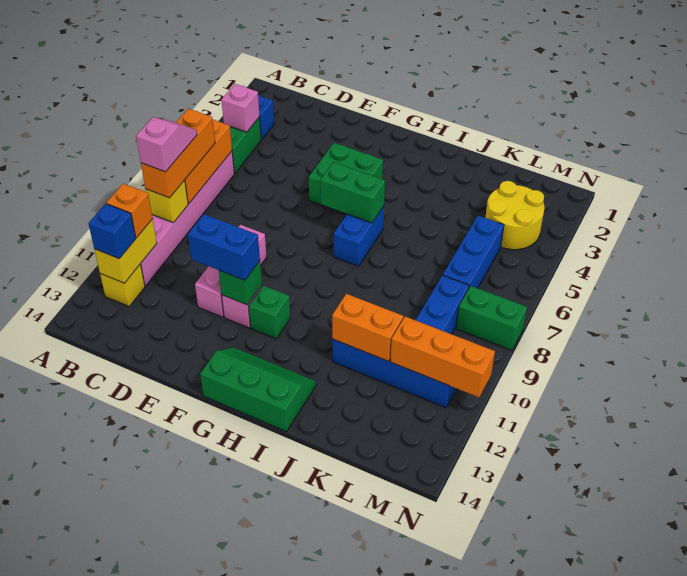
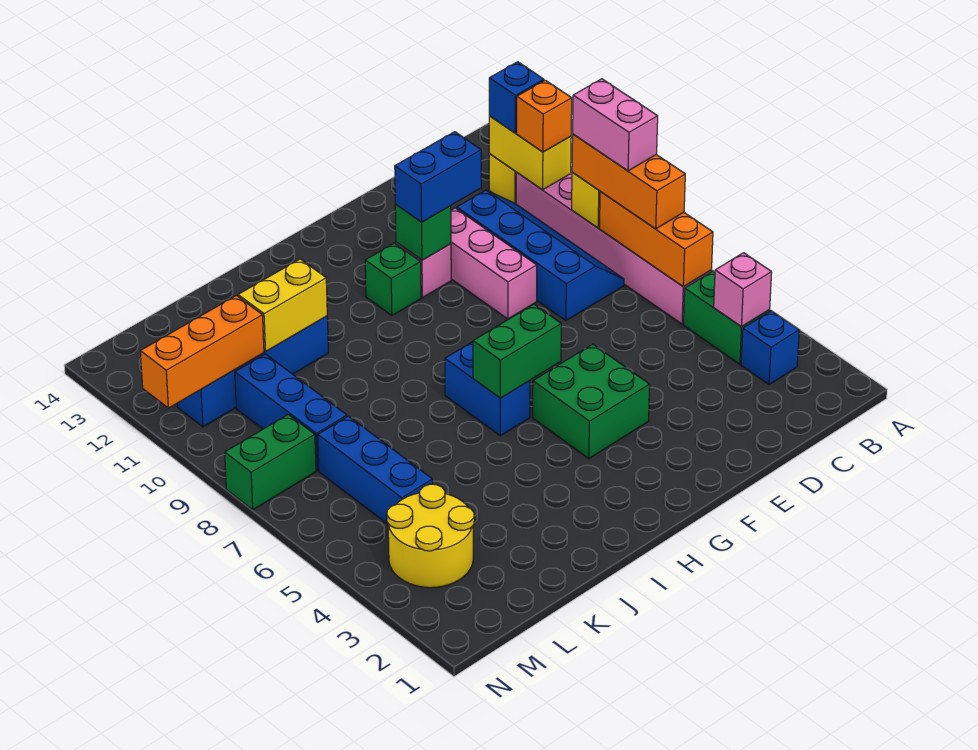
pink 1x2 slope [136,117,197,172] -> pink 1x2 brick [573,79,658,171]
none -> blue 2x4 slope [457,190,624,321]
green 2x3 slope [200,348,316,432] -> none
orange 1x2 brick [332,294,403,361] -> yellow 1x2 brick [238,259,327,351]

